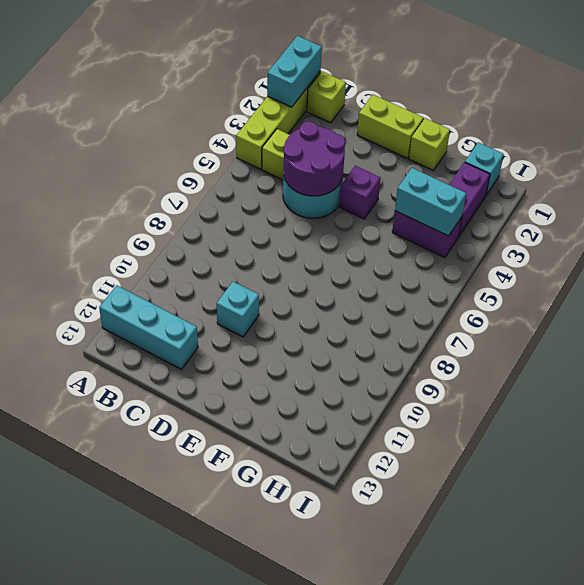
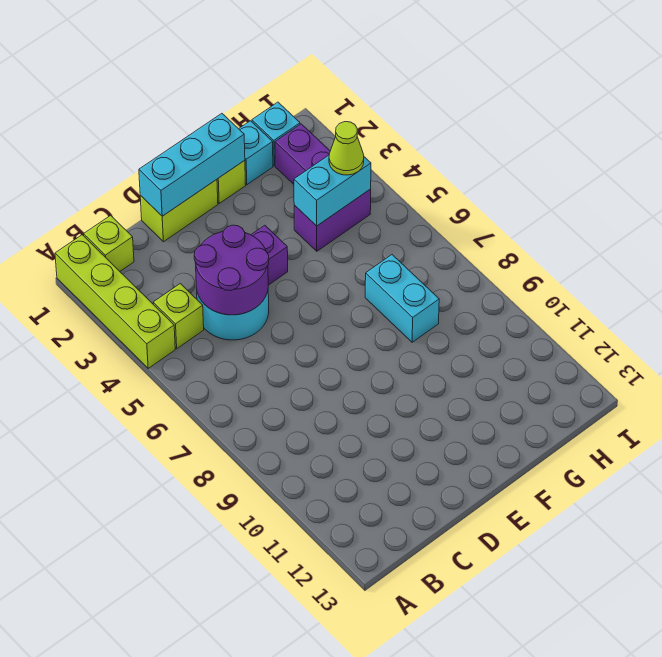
cyan 1x2 brick [267,36,322,107] -> cyan 1x2 brick moved to [365,255,439,342]
cyan 1x3 brick [99,285,198,369] -> cyan 1x3 brick moved to [139,114,245,216]
cyan 1x1 brick [217,282,259,337] -> cyan 1x1 brick moved to [239,121,273,185]
none -> lime 1x1 cone [329,122,364,175]

